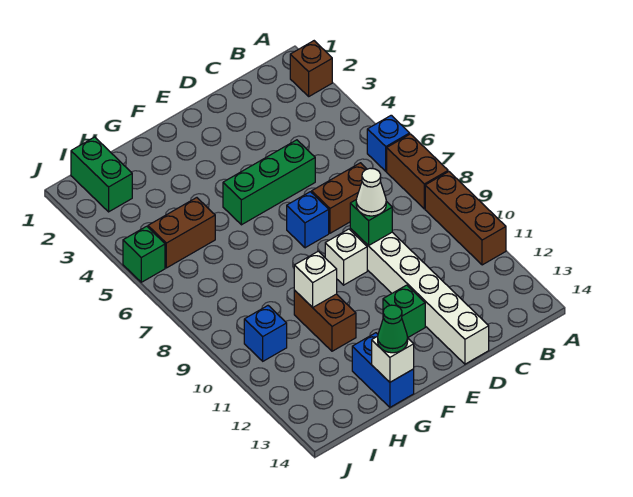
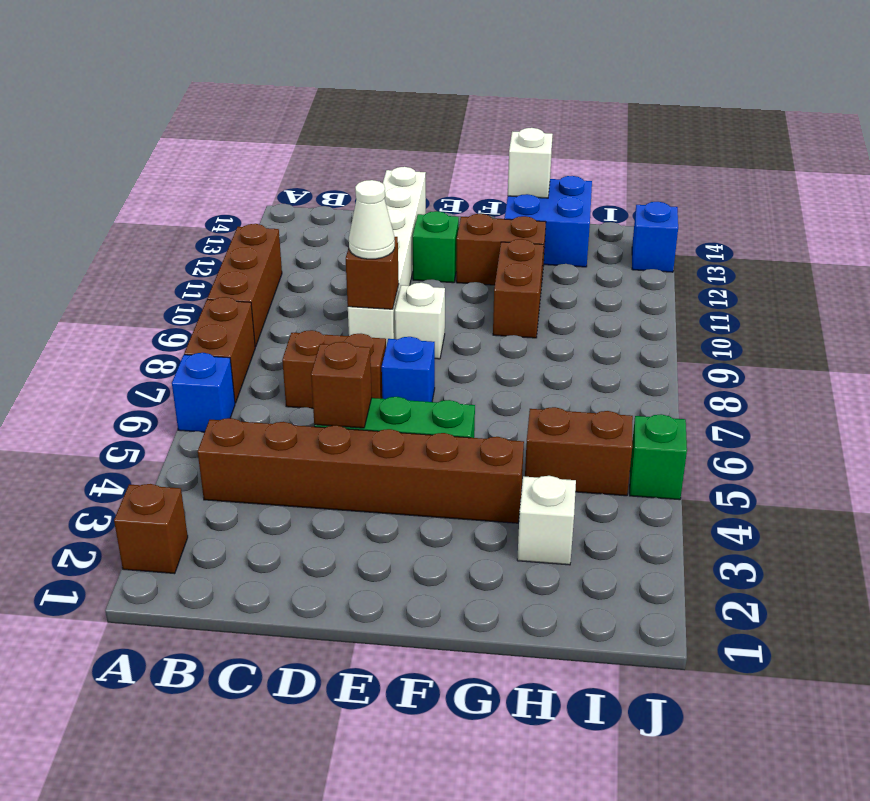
none -> brown 1x6 brick [198,418,524,523]
none -> brown 1x1 brick [311,342,372,428]
green 1x1 brick [350,200,392,246] -> brown 1x1 brick [346,237,399,309]
none -> brown 1x2 brick [456,214,546,286]
white 1x1 brick [294,251,337,307] -> white 1x1 brick moved to [517,476,576,565]
blue 1x2 brick [352,333,414,407] -> blue 2x2 brick [504,176,592,267]
green 1x1 cone [378,305,408,353] -> none
green 1x2 brick [71,137,132,212] -> none
blue 1x1 brick [244,306,287,361] -> blue 1x1 brick moved to [632,202,678,272]

